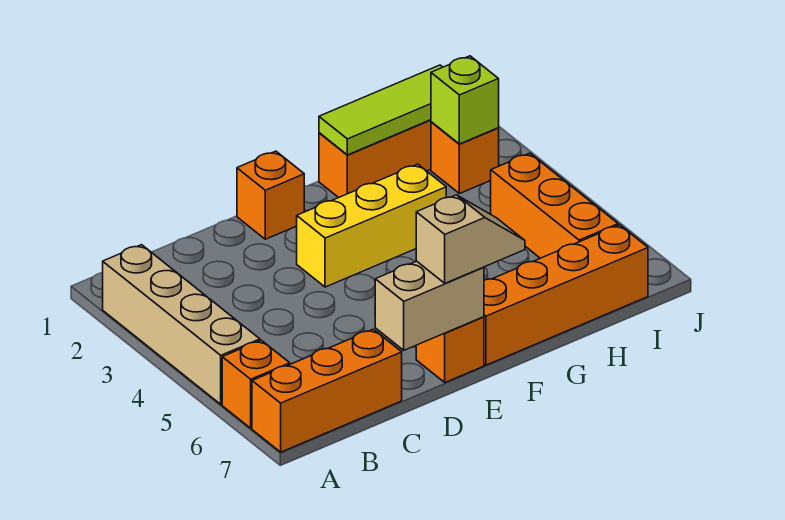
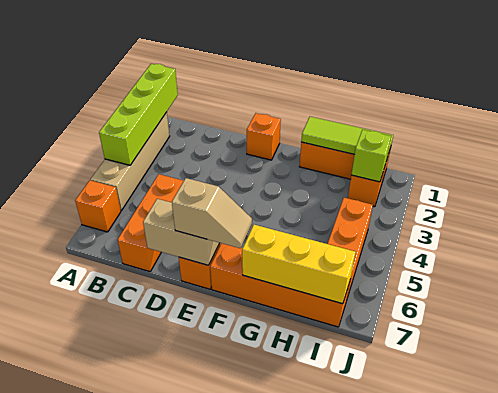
none -> lime 1x4 brick [99,64,178,165]
orange 1x3 brick [252,329,402,452] -> orange 1x3 brick turned to [118,174,184,272]
yellow 1x3 brick [297,164,446,287] -> yellow 1x3 brick moved to [242,225,355,304]

